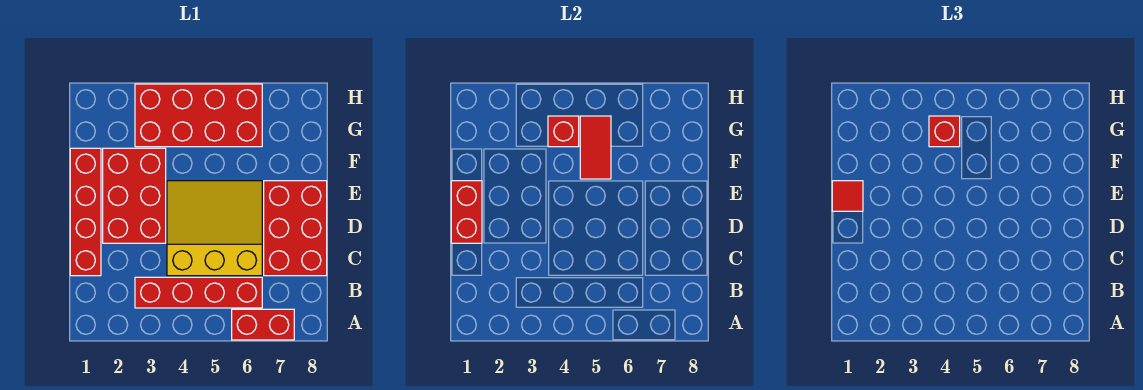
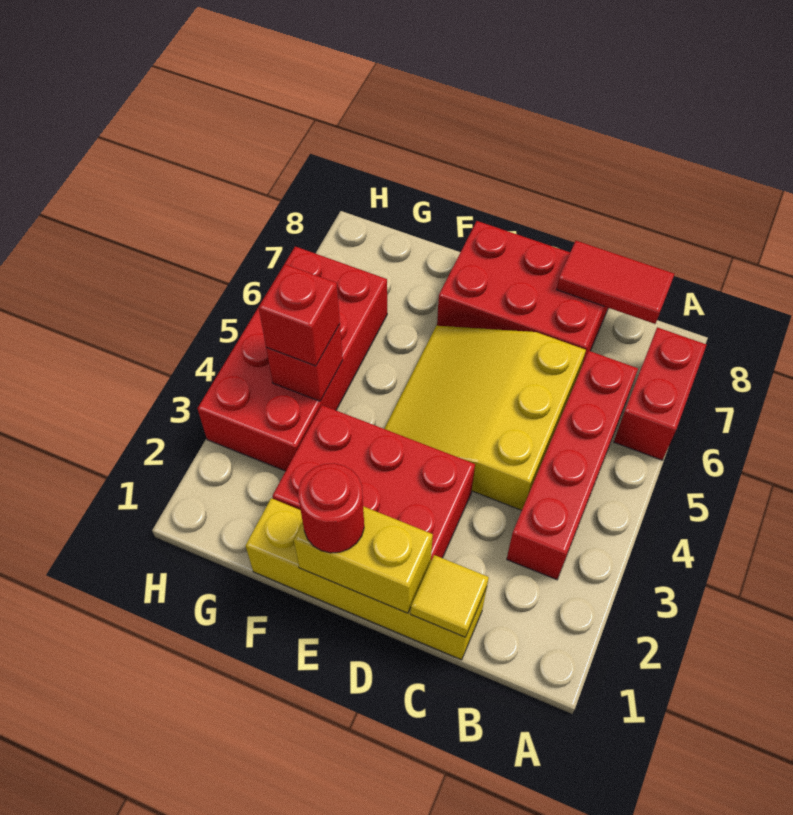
red 1x4 brick [70,148,101,276] -> yellow 1x4 brick [246,498,487,660]
none -> yellow 1x1 tile [411,555,489,637]
red 1x2 brick [451,181,482,243] -> yellow 1x2 brick [294,506,433,613]
red 1x1 tile [832,181,863,211] -> red 1x1 round brick [298,463,364,553]
red 1x2 tile [580,116,611,179] -> red 1x2 tile moved to [557,241,674,324]

